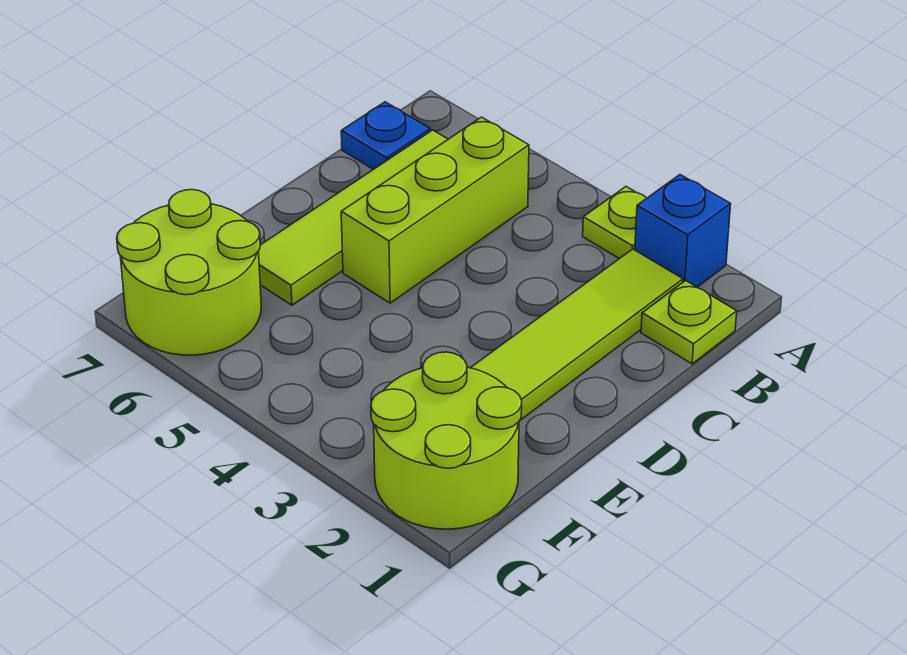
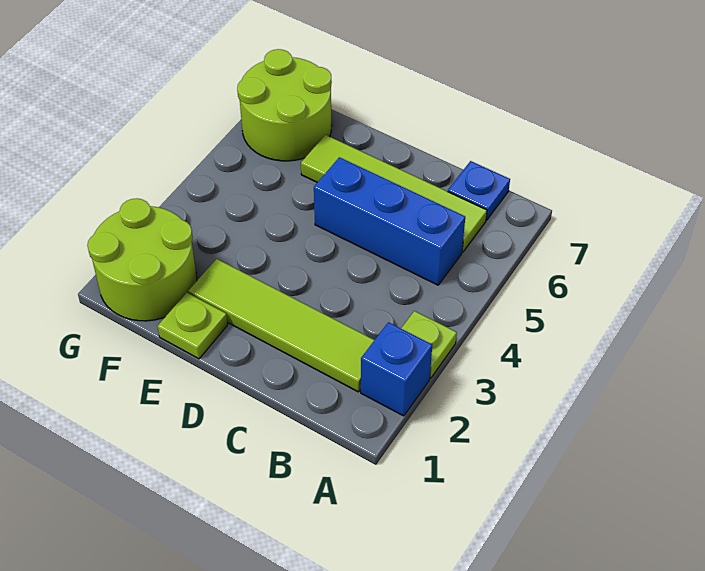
lime 1x1 plate [641,281,737,364] -> lime 1x1 plate moved to [158,293,228,359]
lime 1x3 brick [341,117,529,303] -> blue 1x3 brick [314,157,465,285]

